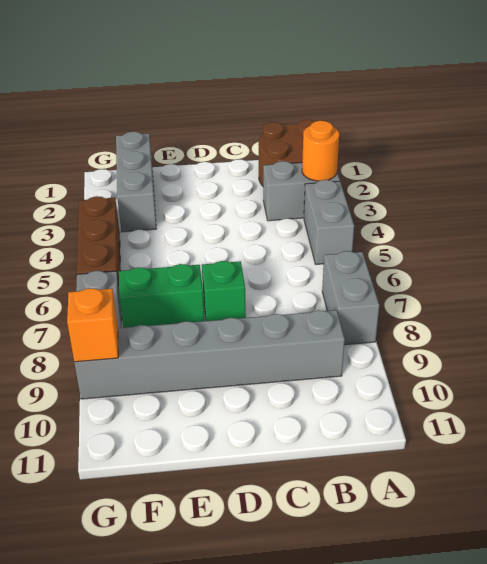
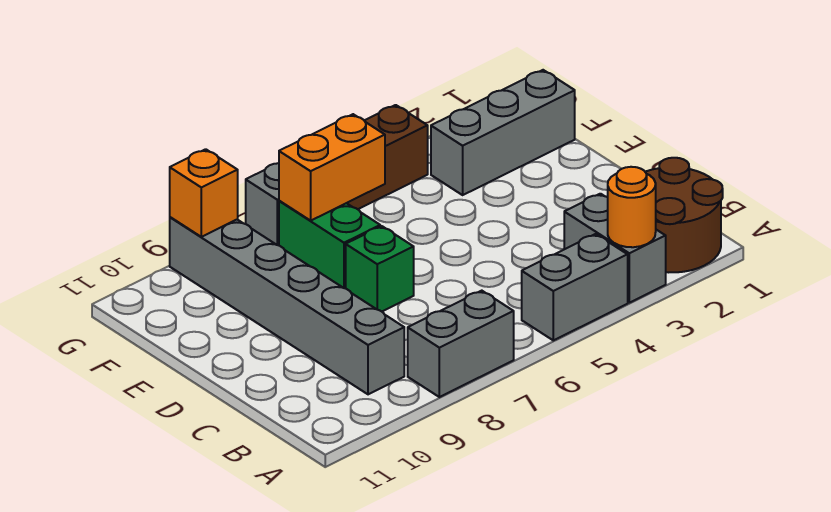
none -> orange 1x2 brick [279,114,385,221]

